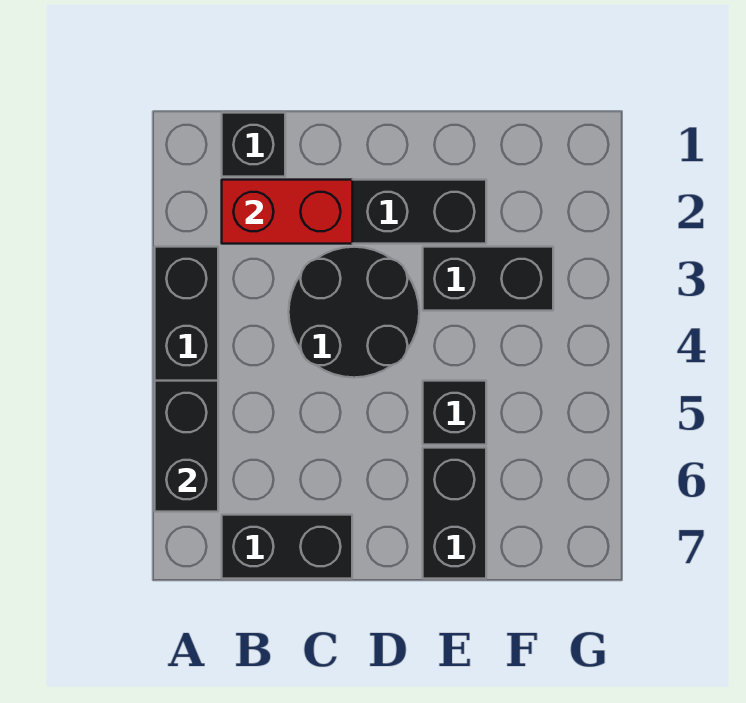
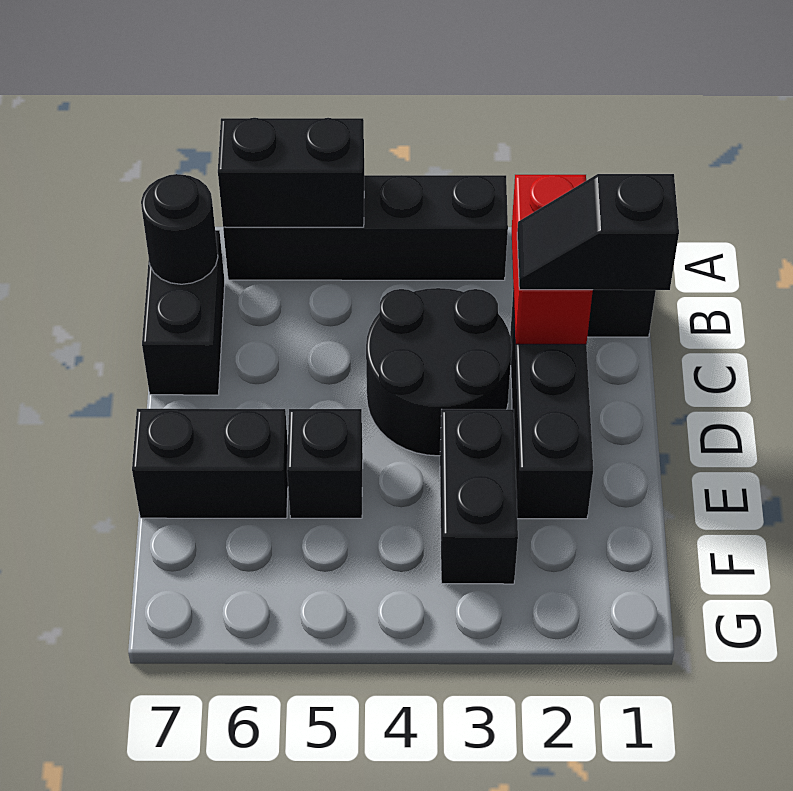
none -> black 1x1 round brick [141,174,218,284]
none -> black 1x2 slope [517,174,679,290]

